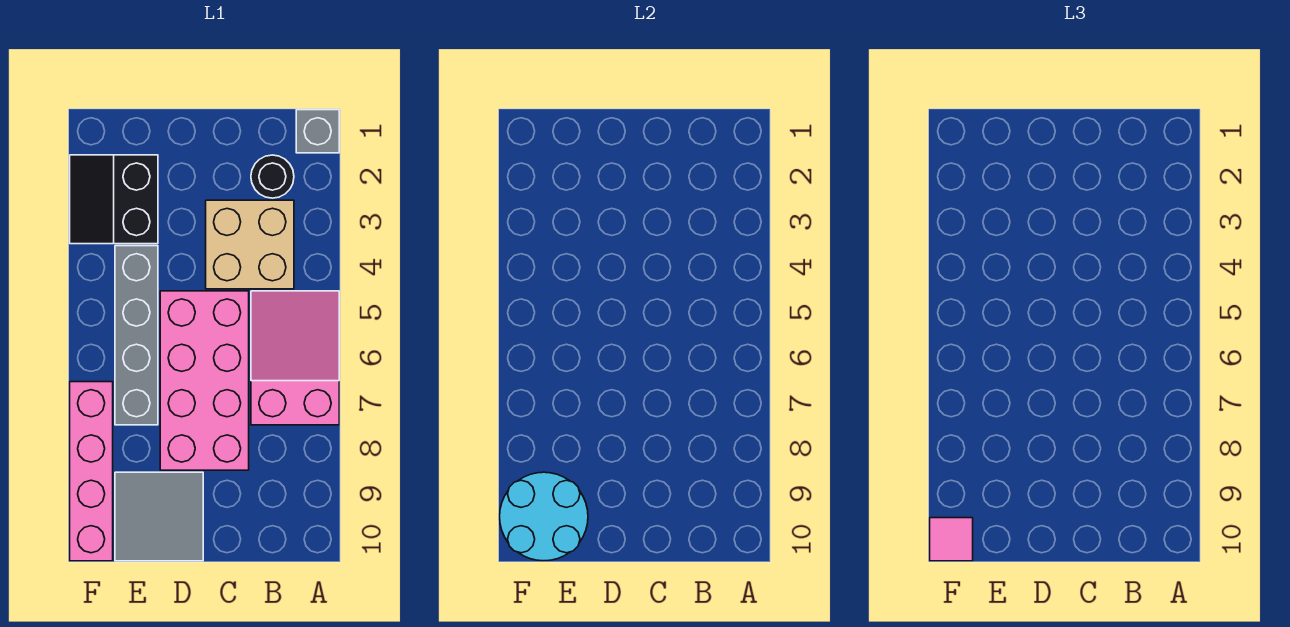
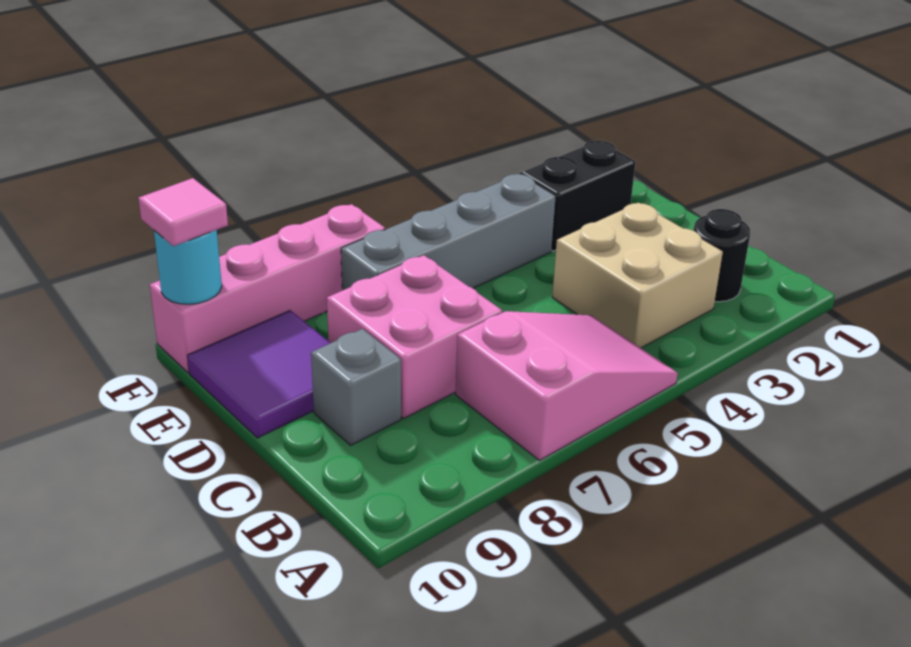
grey 1x1 brick [296,110,339,153] -> grey 1x1 brick moved to [311,329,401,445]
pink 2x4 brick [160,291,249,470] -> pink 2x2 brick [327,255,502,419]
grey 2x2 tile [115,472,203,561] -> purple 2x2 tile [187,310,330,438]
cyan 2x2 round brick [500,472,588,561] -> cyan 1x1 round brick [154,230,222,304]

